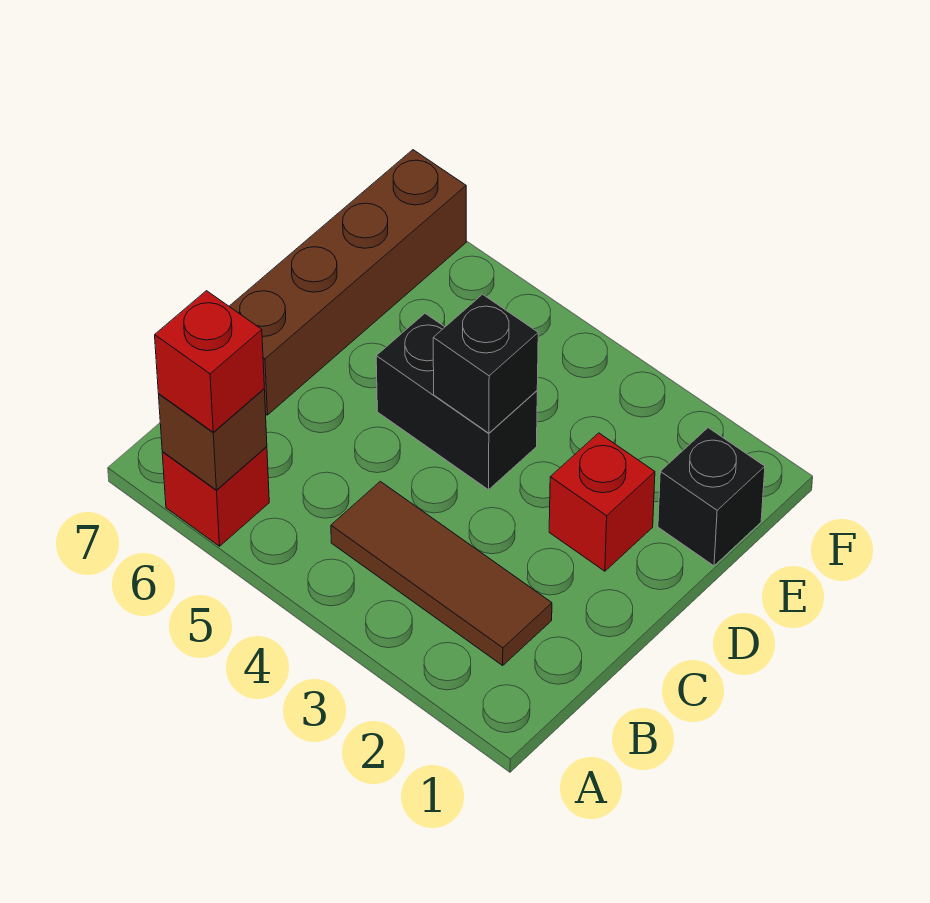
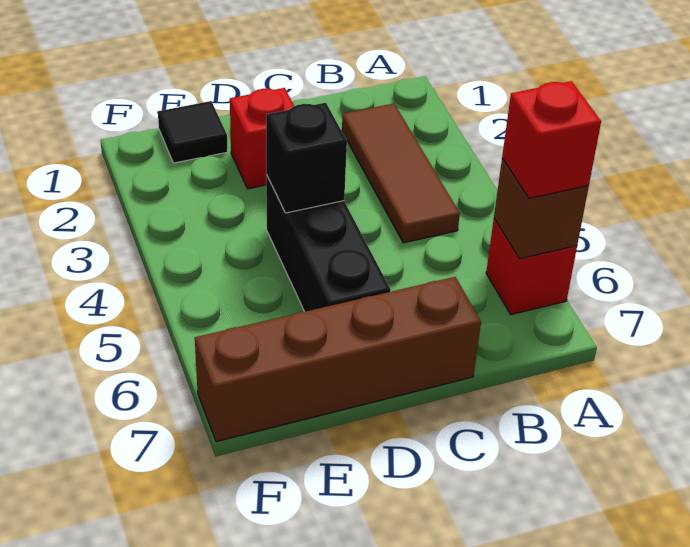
black 1x2 brick [376,313,537,490] -> black 1x3 brick [266,175,391,312]
black 1x1 brick [658,428,765,566] -> black 1x1 tile [158,101,228,163]

